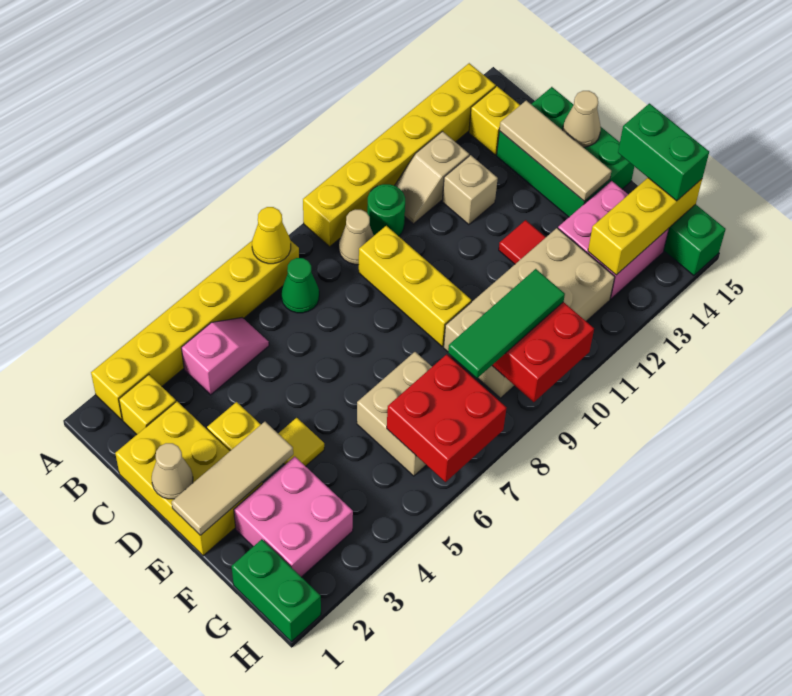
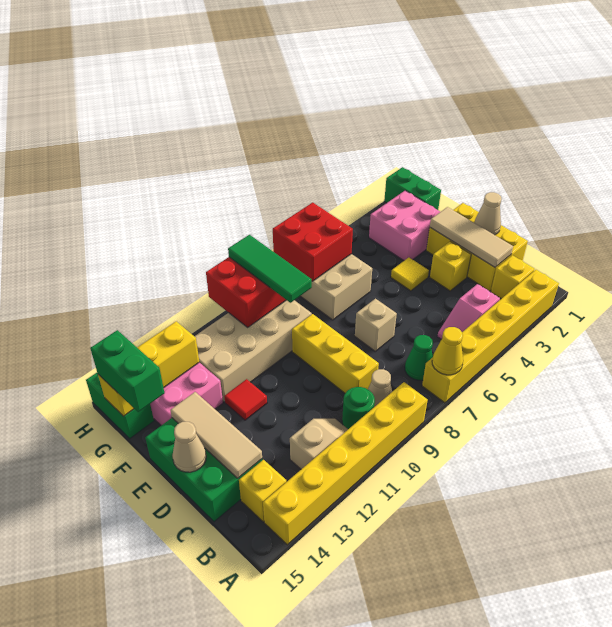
tan 1x1 brick [442,155,498,225] -> tan 1x1 brick moved to [355,299,397,351]
tan 1x3 tile [172,422,293,535] -> tan 1x3 tile turned to [430,207,513,267]
green 1x3 tile [448,269,565,378] -> green 1x3 tile turned to [228,235,312,303]

